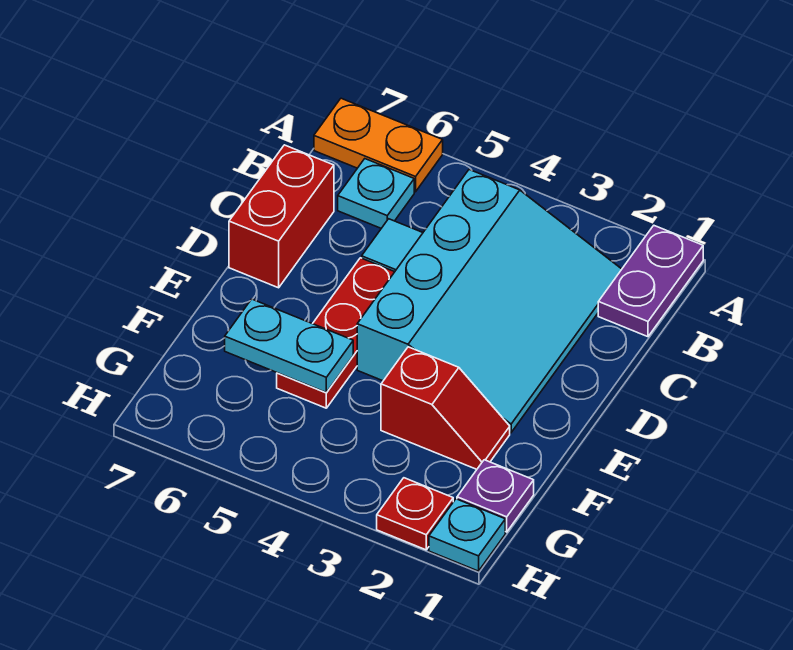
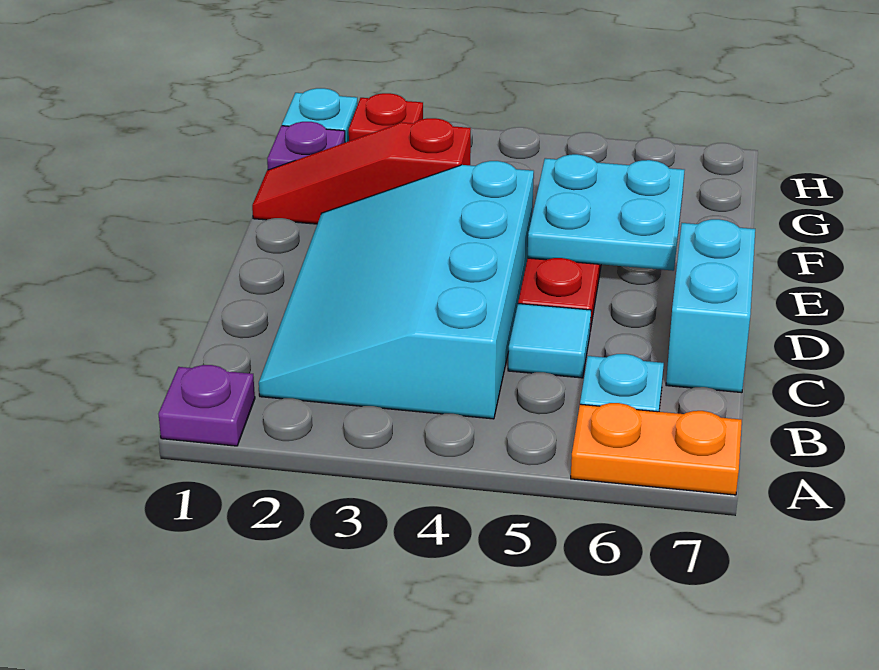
purple 1x2 plate [598,226,703,337] -> purple 1x1 plate [159,365,255,446]
red 1x2 brick [229,145,334,288] -> cyan 1x2 brick [666,219,755,393]
red 1x2 slope [381,347,510,469] -> red 1x3 slope [252,118,471,224]
cyan 1x2 plate [225,299,353,393] -> cyan 2x2 plate [528,154,684,271]

